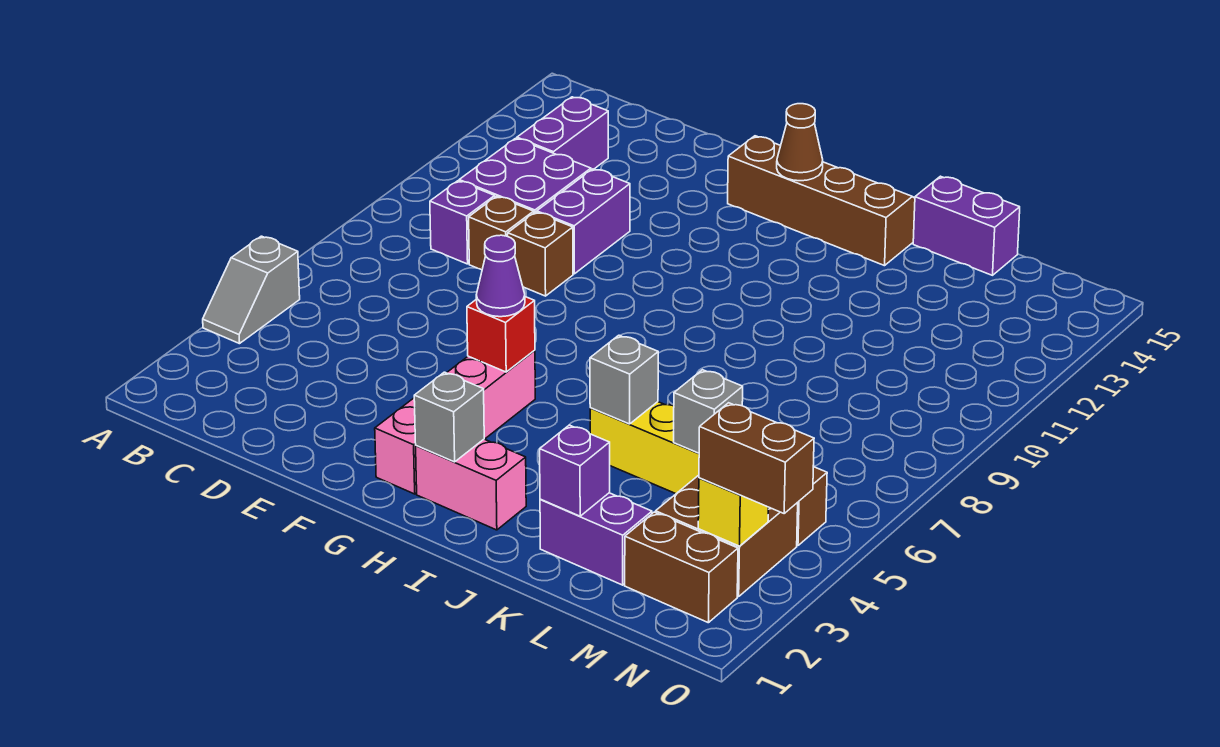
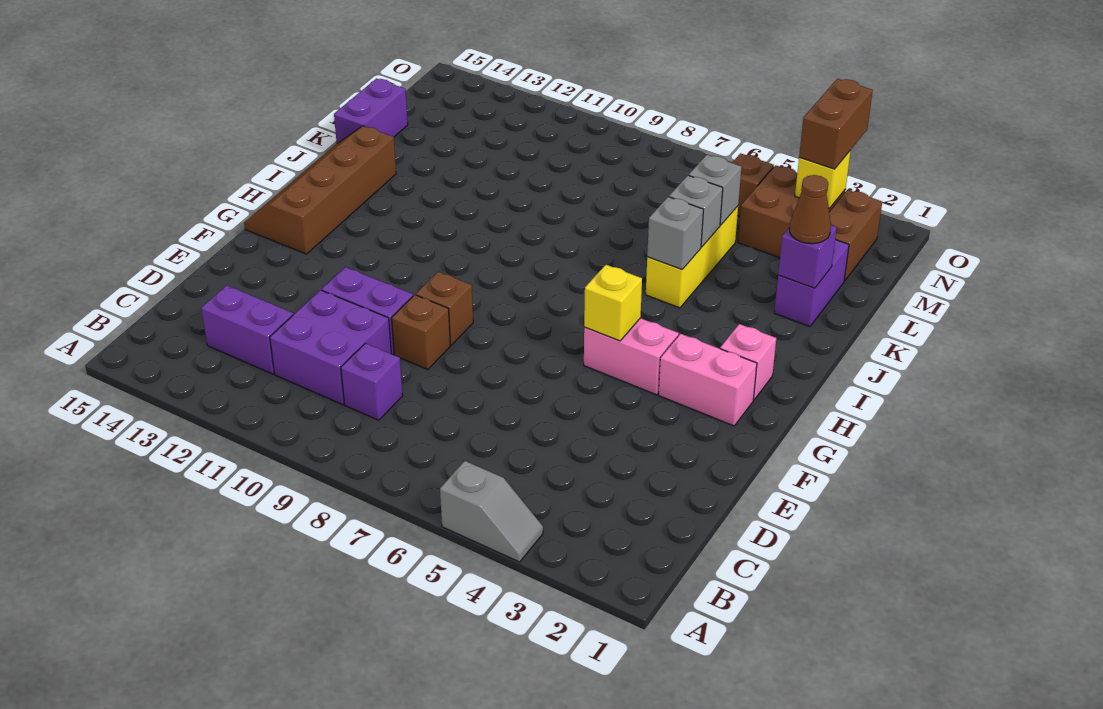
brown 1x1 brick [469,196,534,270] -> brown 1x1 brick moved to [416,272,473,345]
red 1x1 brick [467,297,535,372] -> yellow 1x1 brick [584,265,642,341]
purple 1x1 cone [476,235,525,317] -> none
pink 1x2 brick [416,439,526,530] -> pink 1x1 brick [720,324,776,400]
grey 1x1 brick [414,372,484,462] -> grey 1x1 brick moved to [669,175,723,247]
brown 1x1 cone [777,104,823,181] -> brown 1x1 cone moved to [789,175,831,244]

